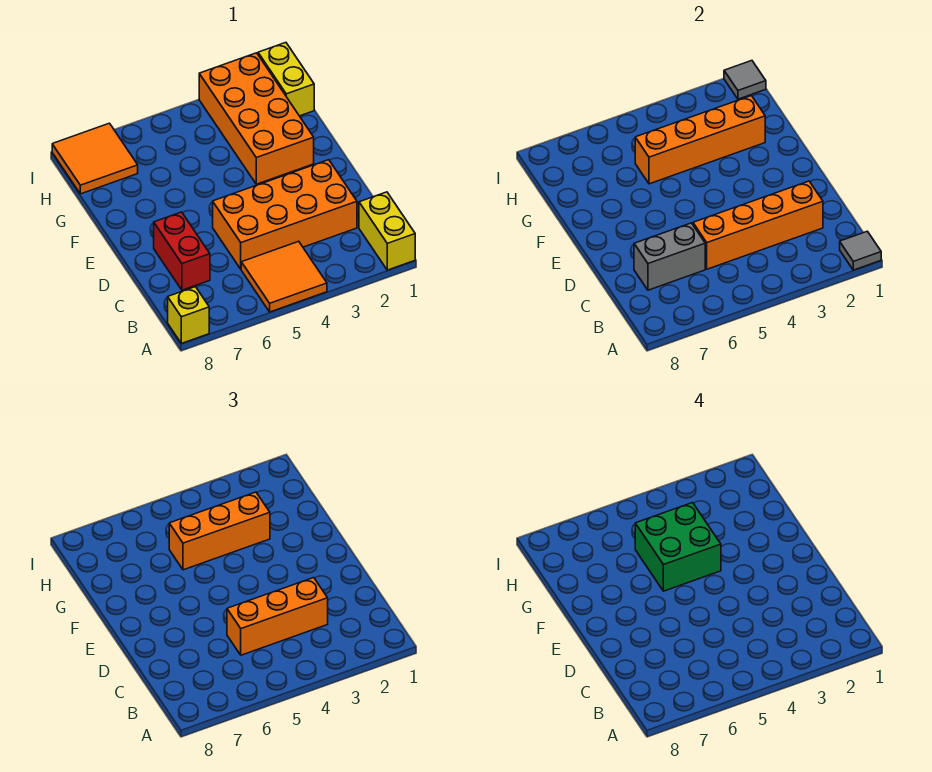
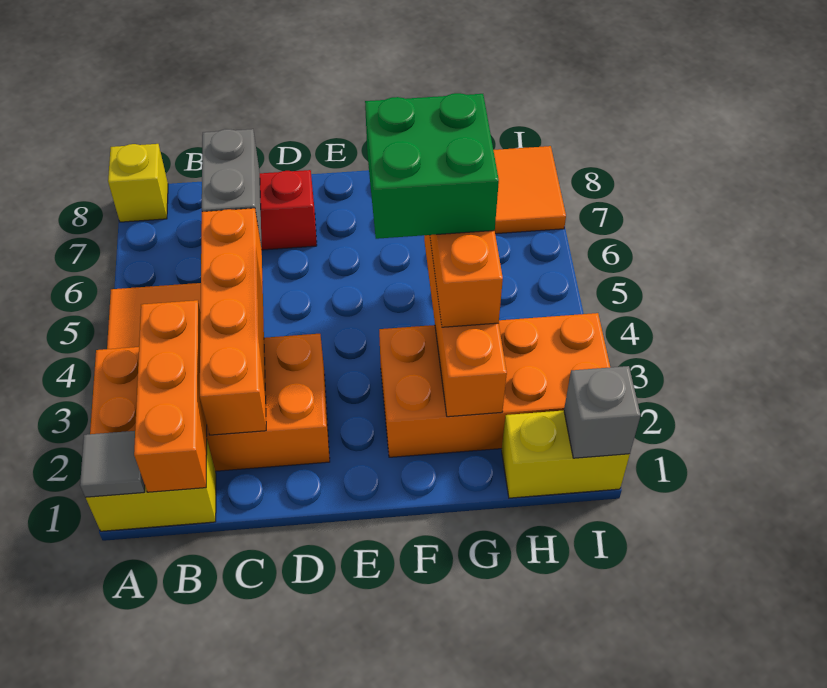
orange 2x4 brick [213,160,357,269] -> orange 2x4 brick turned to [90,334,330,471]
orange 1x3 brick [227,578,328,655] -> orange 1x3 brick moved to [134,300,207,492]
grey 1x1 tile [724,61,766,99] -> grey 1x1 brick [564,366,640,458]

